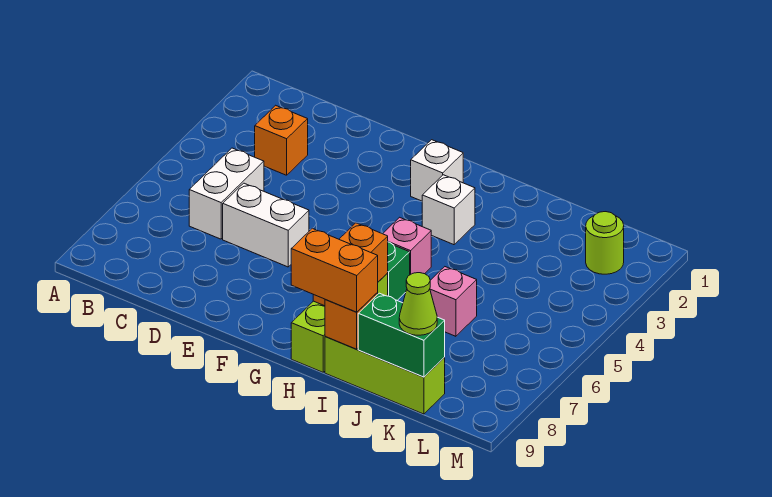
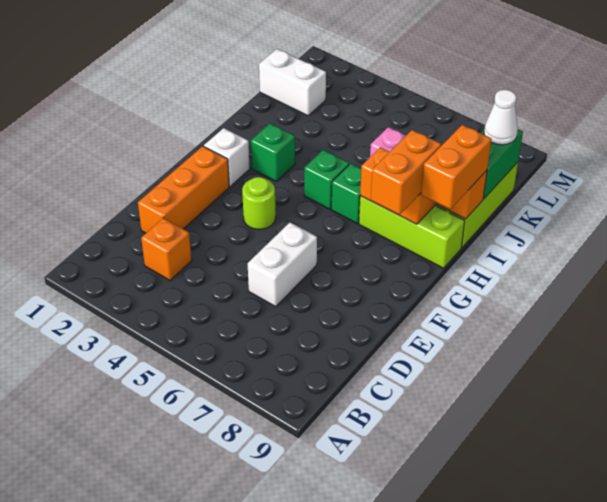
white 1x2 brick [189,148,264,239] -> white 1x2 brick moved to [259,49,326,116]
none -> orange 1x3 brick [138,146,229,233]
none -> orange 1x2 brick [371,130,441,215]
white 1x1 brick [422,175,475,245] -> green 1x1 brick [251,124,295,182]
pink 1x1 brick [383,217,431,275] -> green 1x1 brick [304,150,349,209]
lime 1x1 cone [399,273,437,335] -> white 1x1 cone [484,90,518,145]
lime 1x1 round brick [586,212,624,274] -> lime 1x1 round brick moved to [242,177,276,230]

